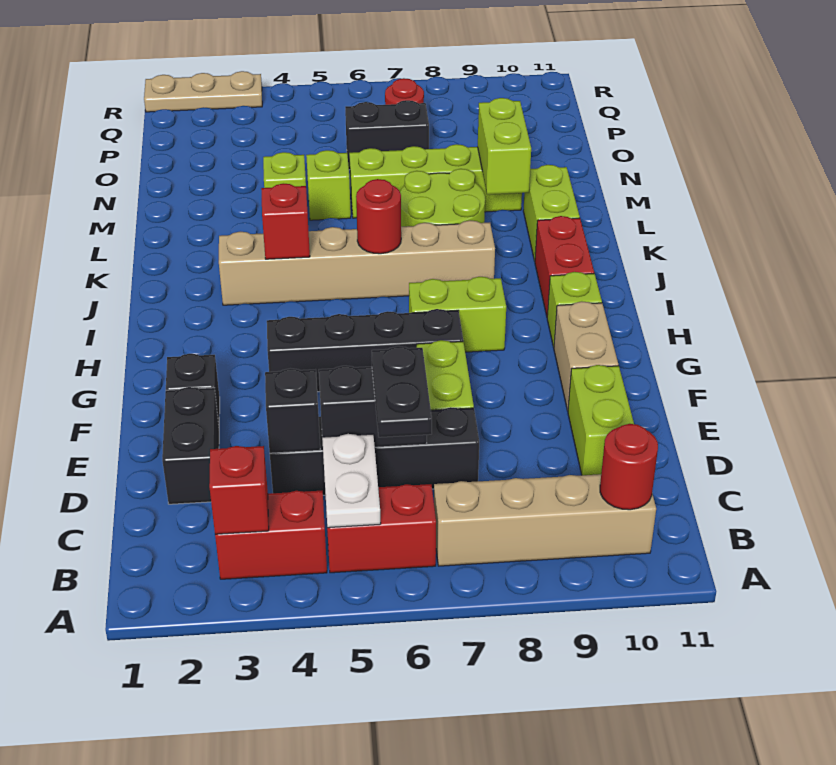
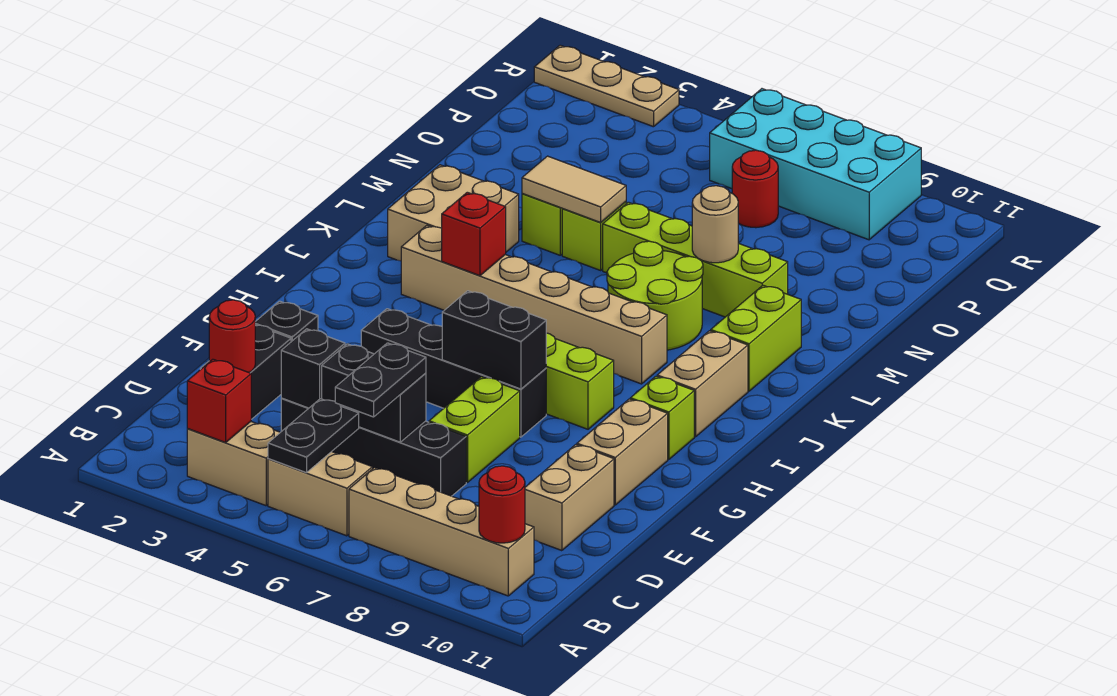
red 1x2 brick [215,491,327,579] -> tan 1x2 brick [187,422,280,506]
red 1x2 brick [326,484,436,573] -> tan 1x2 brick [268,452,372,536]
white 1x2 plate [322,434,381,528] -> black 1x2 plate [268,399,359,473]
lime 1x2 brick [568,365,634,475] -> tan 1x2 brick [525,445,614,551]
red 1x2 brick [535,216,594,316] -> tan 1x2 brick [657,331,748,437]
red 1x1 round brick [356,179,401,254] -> red 1x1 round brick moved to [209,300,255,373]
none -> tan 2x2 brick [388,165,519,261]
lime 1x2 brick [477,98,531,194] -> none
none -> tan 1x2 tile [522,156,626,222]
none -> tan 1x1 round brick [692,186,738,263]
black 1x2 brick [345,100,429,170] -> black 1x2 brick moved to [442,291,546,389]
none -> cyan 2x4 brick [710,89,921,240]

